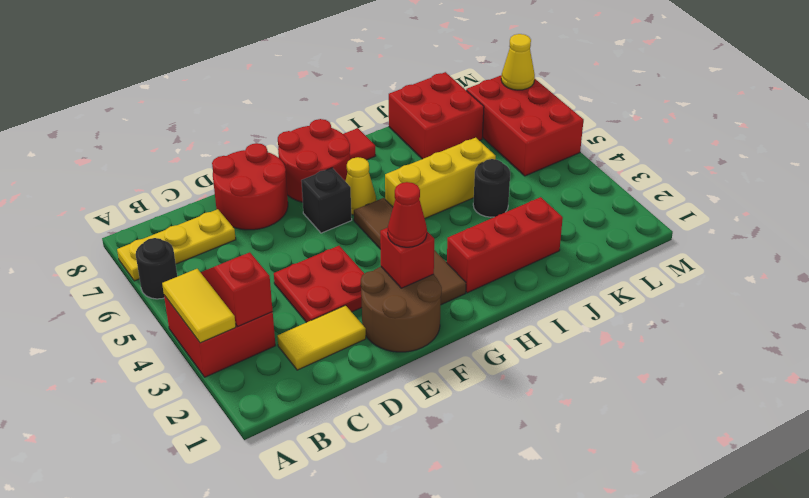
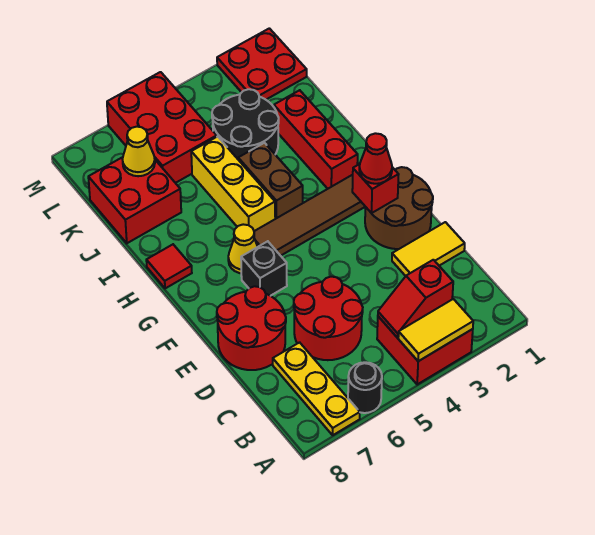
yellow 1x2 tile [277,305,366,370] -> yellow 1x2 tile turned to [392,222,465,276]
red 2x2 plate [274,246,364,322] -> red 2x2 plate moved to [217,28,307,100]
red 2x2 round brick [278,119,350,202] -> red 2x2 round brick moved to [294,277,363,360]
none -> brown 1x2 brick [238,143,303,219]
black 1x1 round brick [473,159,510,217] -> black 2x2 round brick [212,89,279,159]
red 2x3 brick [466,75,583,176] -> red 2x3 brick turned to [107,72,217,183]
yellow 1x1 cone [501,34,535,90] -> yellow 1x1 cone moved to [122,127,155,176]

